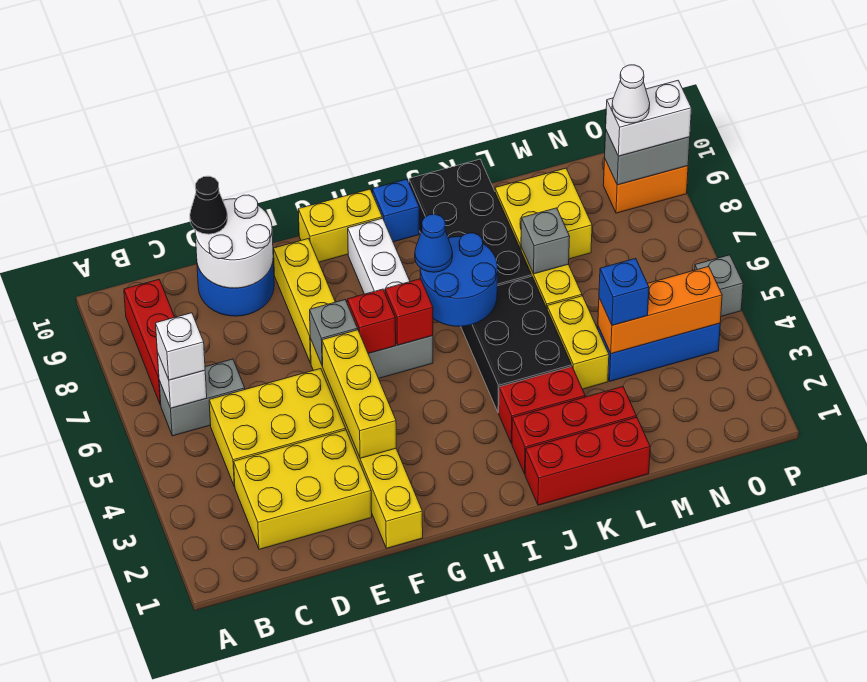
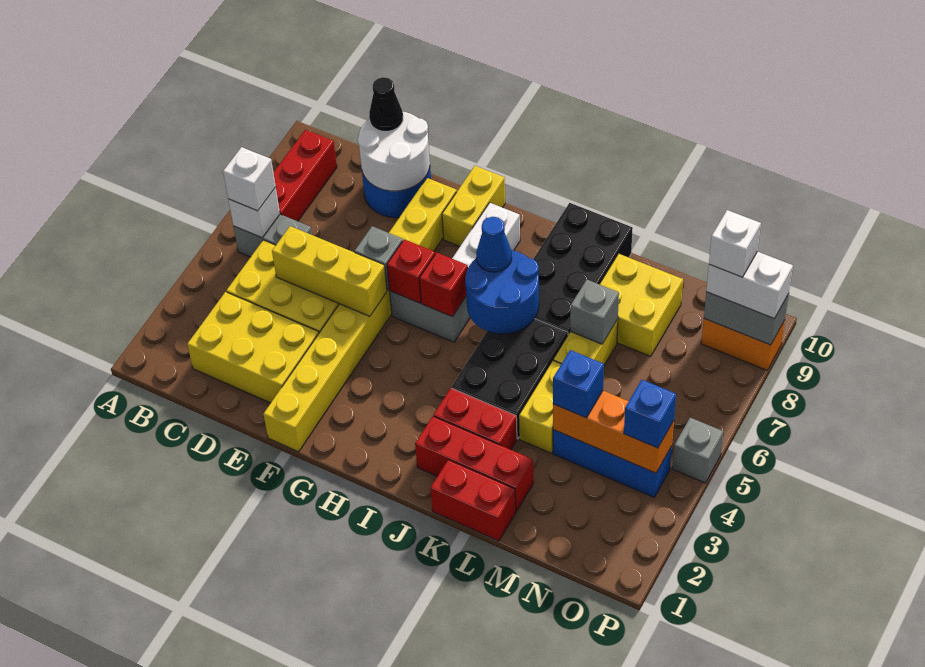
yellow 1x3 brick [322,330,396,458] -> yellow 1x3 brick turned to [272,226,387,316]
yellow 1x2 brick [298,189,382,262] -> yellow 1x2 brick turned to [442,166,505,246]
blue 1x1 brick [372,179,419,242] -> blue 1x1 brick moved to [624,380,676,448]
red 1x3 brick [525,417,650,505] -> red 1x2 brick [430,460,516,541]
white 1x1 cone [612,65,650,123] -> white 1x1 brick [709,210,761,277]

